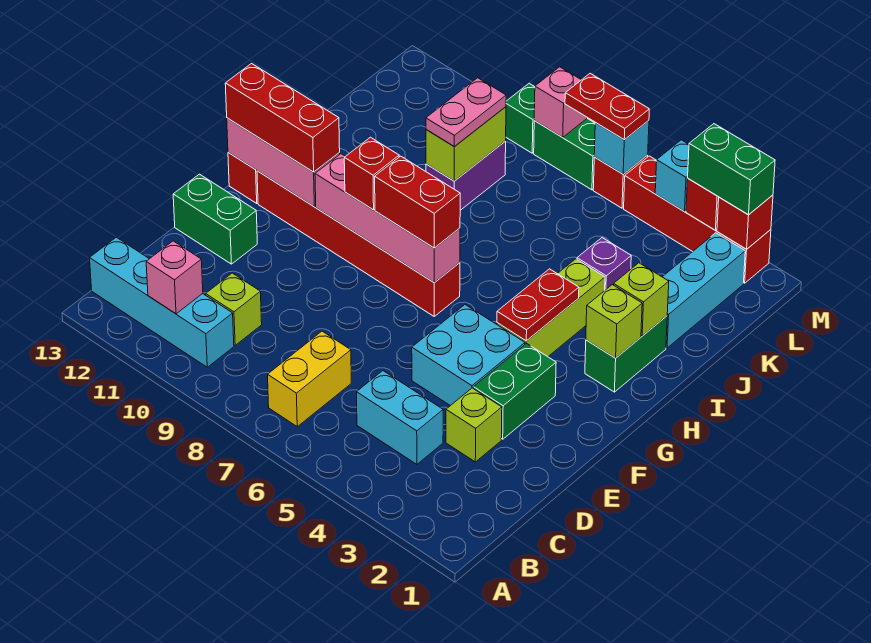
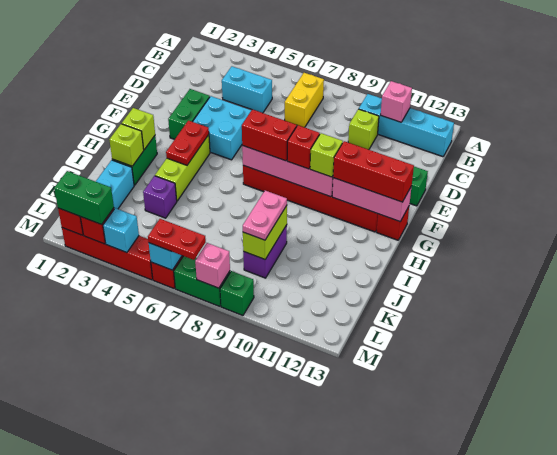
lime 1x1 brick [446,388,502,462] -> lime 1x1 brick moved to [310,133,343,177]

